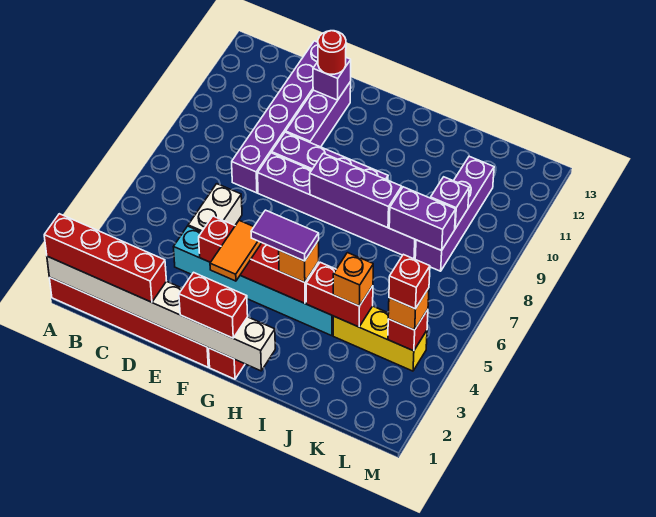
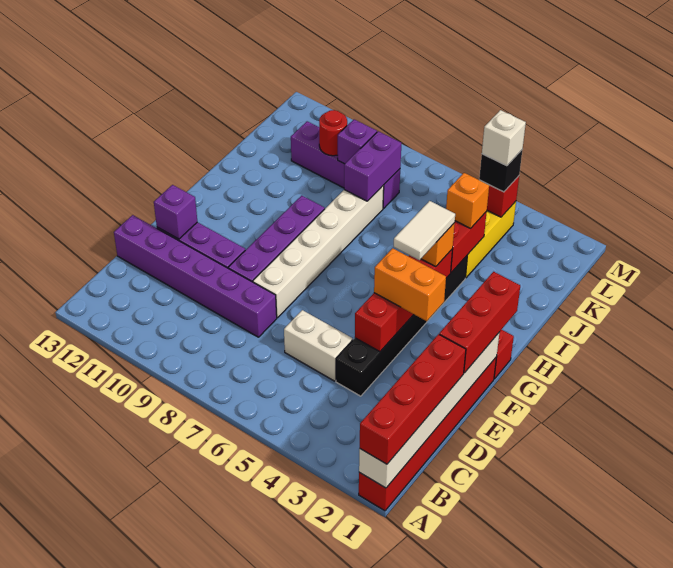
white 1x8 brick [47,256,275,371] -> white 1x6 brick [359,332,500,488]
cyan 1x6 brick [174,226,333,336] -> black 1x6 brick [336,256,467,396]
purple 1x6 brick [258,153,416,259] -> white 1x6 brick [253,185,384,318]
red 1x1 round brick [318,31,346,74] -> red 1x1 round brick moved to [319,110,347,156]
red 1x2 brick [179,272,248,338] -> red 1x3 brick [439,272,520,373]
orange 1x2 tile [210,220,261,281] -> orange 1x2 brick [374,248,446,321]
purple 1x2 tile [251,210,319,261] -> white 1x2 tile [394,201,455,260]
purple 1x3 brick [310,153,402,228] -> none
orange 1x1 brick [388,288,429,330] -> black 1x1 brick [479,150,522,192]
red 1x1 brick [389,254,430,309] -> white 1x1 brick [482,110,526,166]

